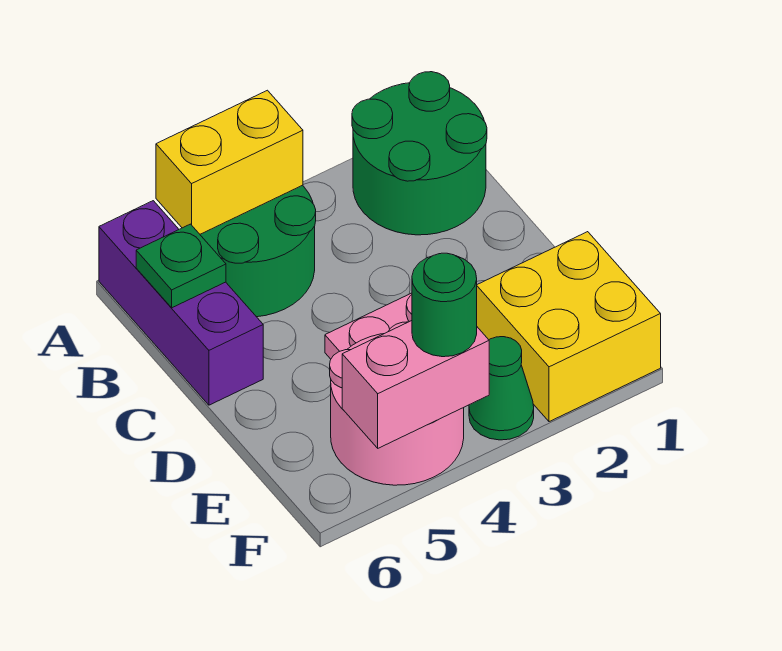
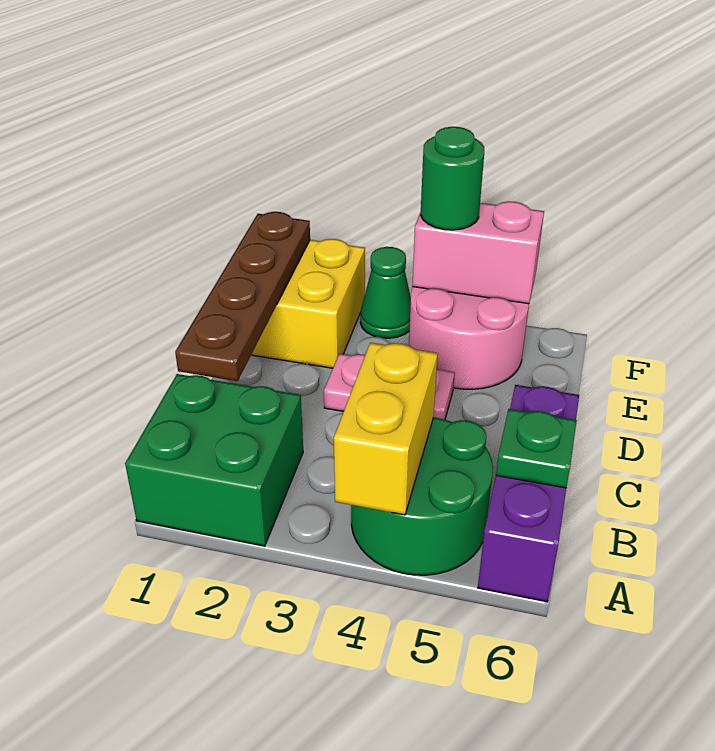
green 2x2 round brick [352,72,487,235] -> green 2x2 brick [125,374,303,546]
yellow 1x2 brick [156,90,303,234] -> yellow 1x2 brick turned to [334,343,438,515]
none -> brown 1x4 plate [175,212,310,381]

